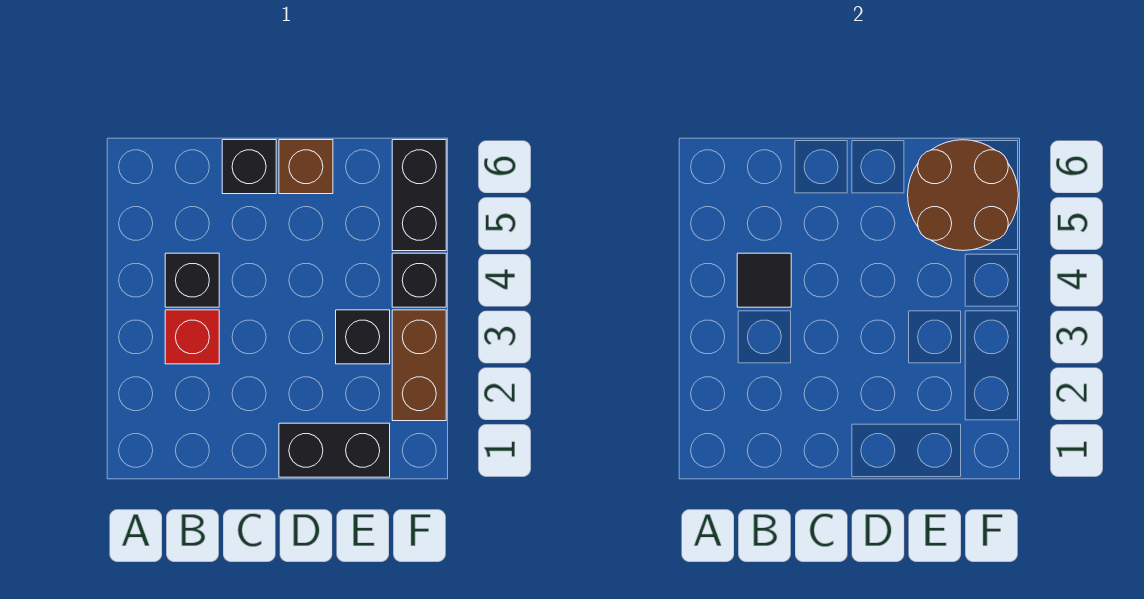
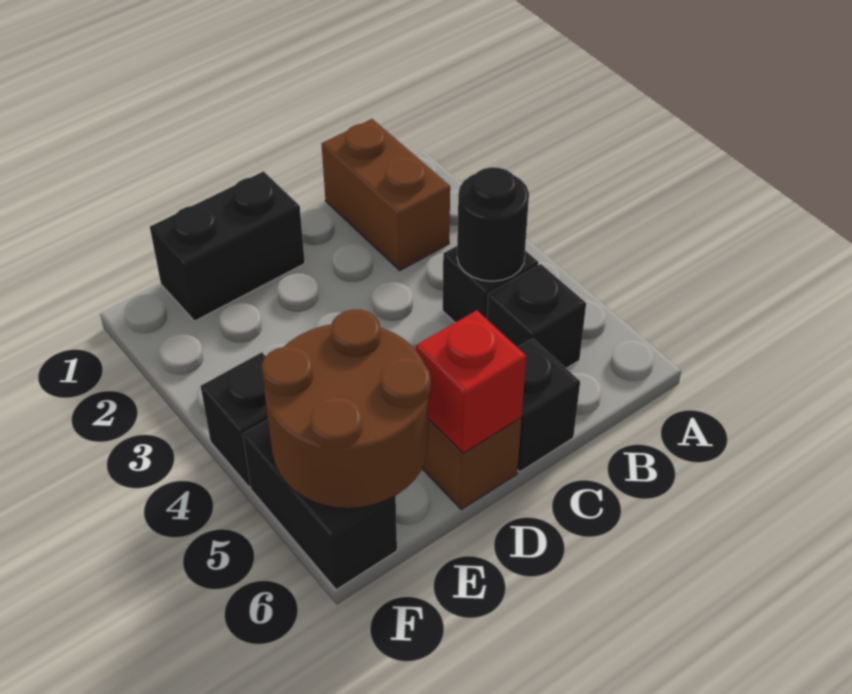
red 1x1 brick [165,310,219,364] -> red 1x1 brick moved to [416,310,526,453]
black 1x1 tile [737,253,791,307] -> black 1x1 round brick [457,167,529,281]
black 1x1 brick [336,310,390,364] -> black 1x1 brick moved to [487,264,586,368]
brown 1x2 brick [392,310,446,421] -> brown 1x2 brick moved to [322,119,450,270]

